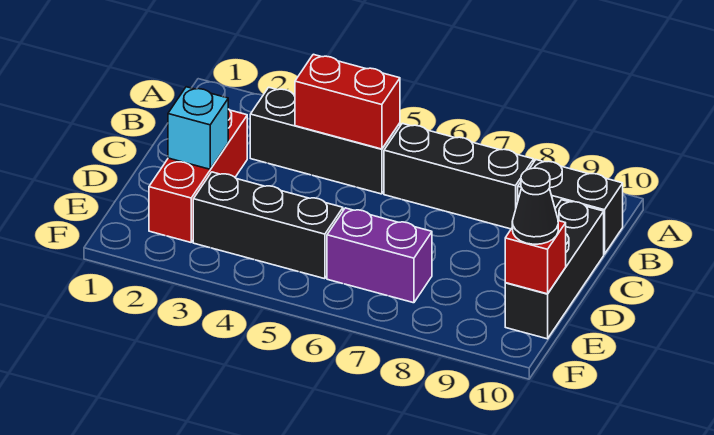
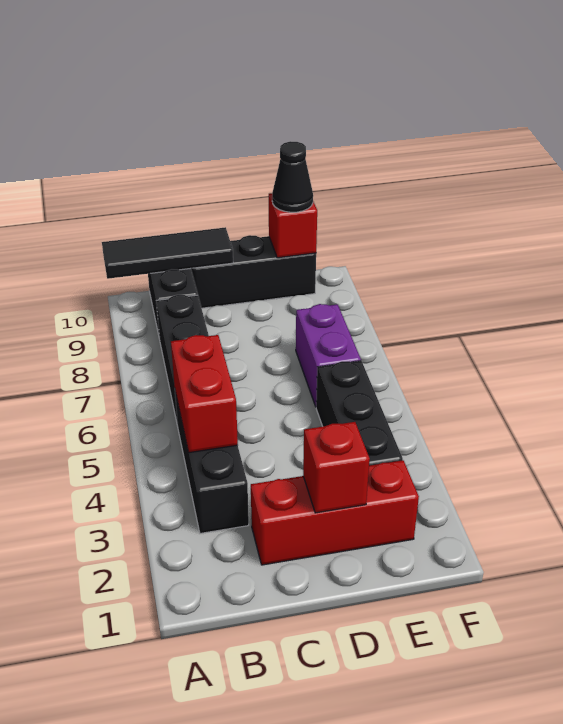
none -> black 1x3 tile [102,227,233,279]
cyan 1x1 brick [168,87,228,169] -> red 1x1 brick [303,422,370,513]

